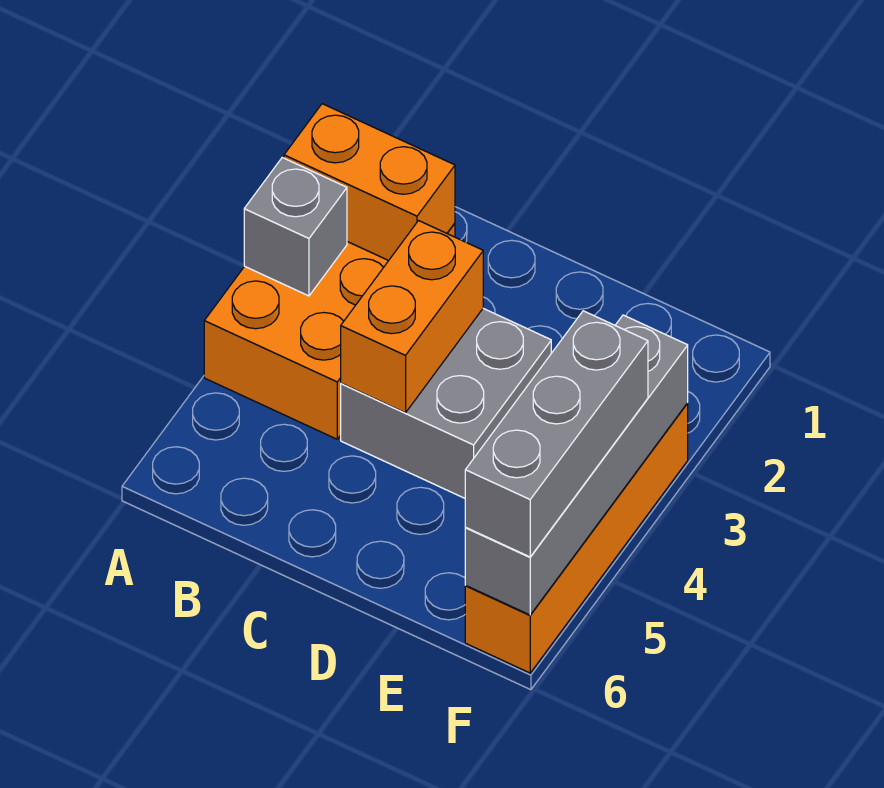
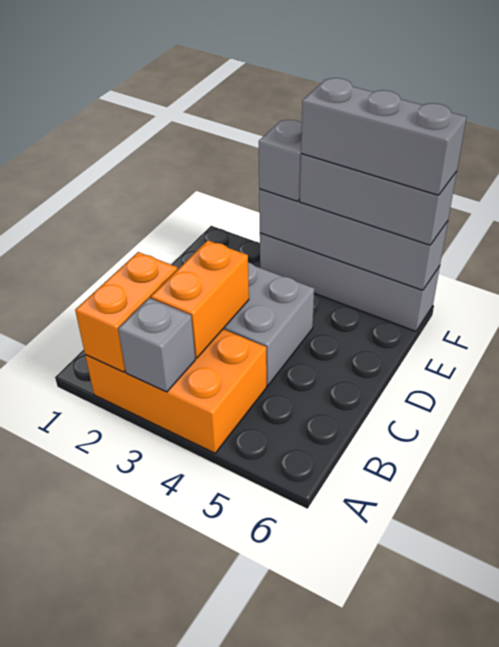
orange 1x2 brick [341,221,483,413] -> orange 1x2 brick turned to [151,240,249,358]
orange 1x4 brick [465,403,688,673] -> grey 1x4 brick [260,233,440,331]
none -> grey 1x1 brick [259,120,302,201]
none -> grey 1x3 brick [301,78,467,195]

